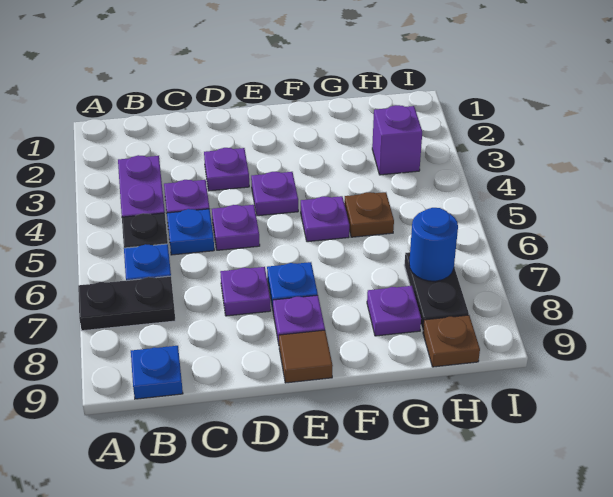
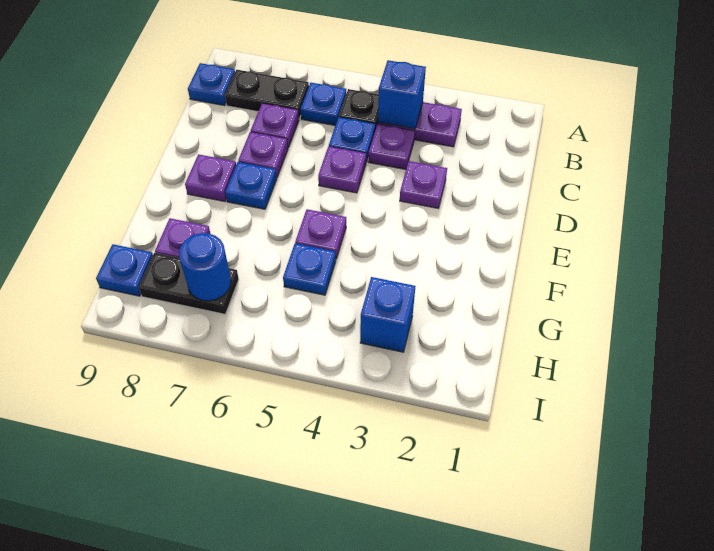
black 1x2 plate [78,276,175,331] -> black 1x2 plate turned to [225,70,309,119]
none -> blue 1x1 brick [378,60,426,129]
purple 1x1 plate [251,172,298,216] -> purple 1x1 plate moved to [251,103,299,147]
brown 1x1 tile [279,330,333,383] -> none
brown 1x1 plate [344,192,394,237] -> blue 1x1 plate [283,243,336,295]
purple 1x1 brick [372,105,422,175] -> blue 1x1 brick [360,277,415,352]
brown 1x1 plate [423,315,480,367] -> blue 1x1 plate [96,244,153,296]

